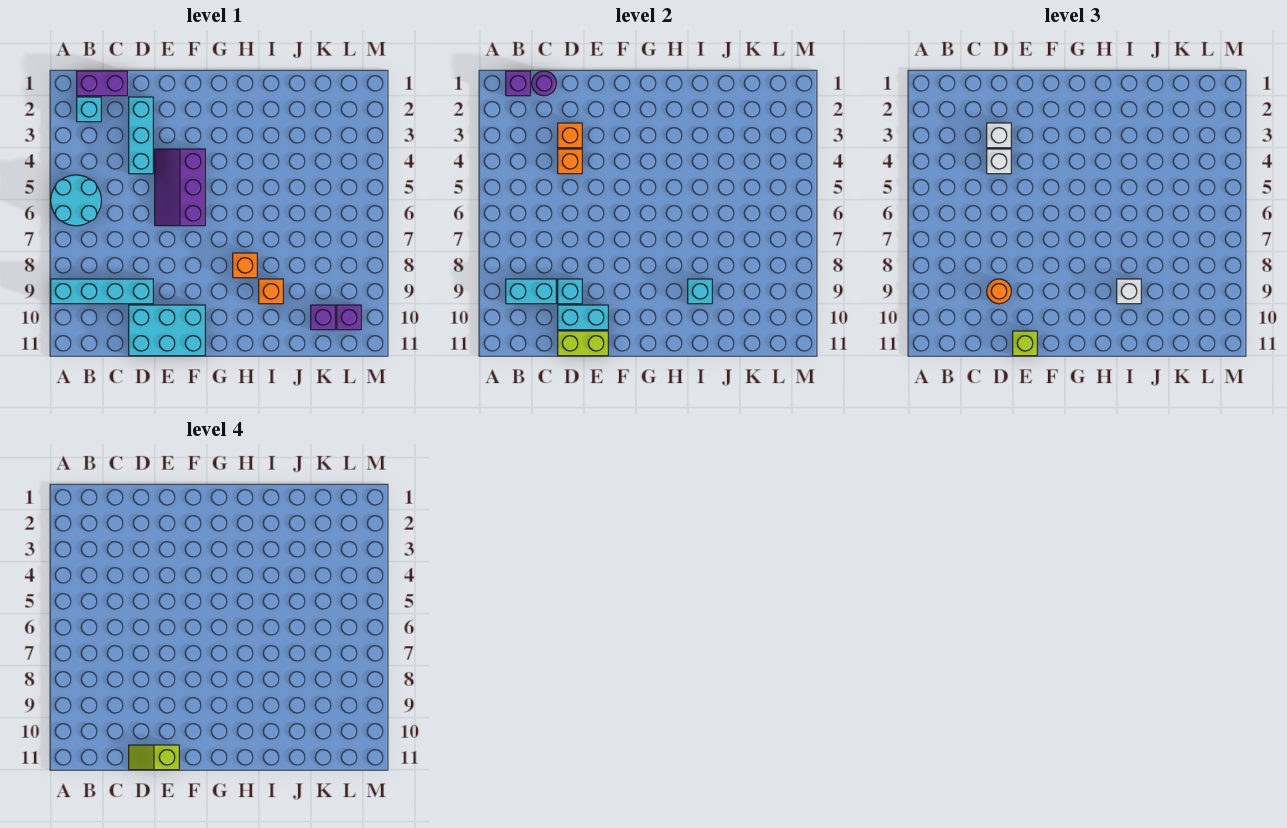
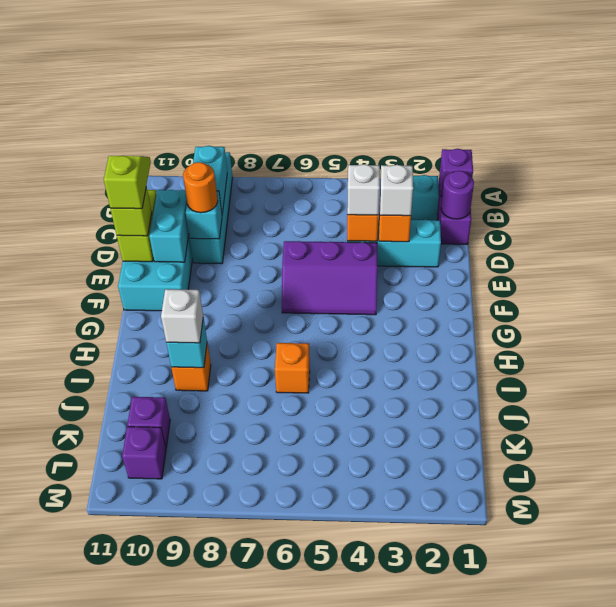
cyan 2x2 round brick [51,175,101,226] -> none
purple 2x3 slope [155,149,205,226] -> purple 2x3 slope turned to [282,241,377,315]
orange 1x1 brick [233,253,257,278] -> orange 1x1 brick moved to [275,343,310,393]

